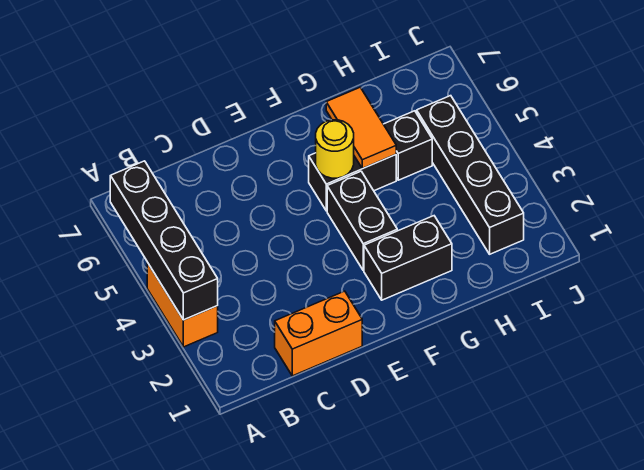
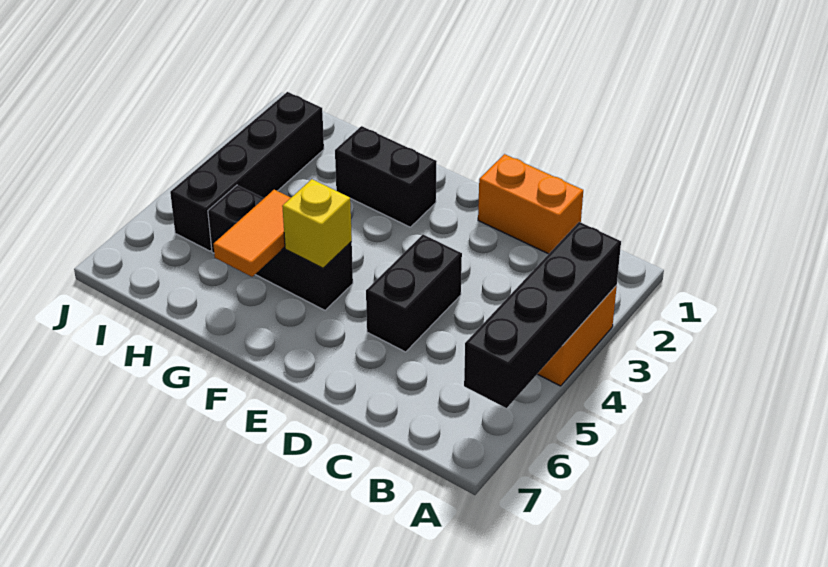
black 1x2 brick [327,171,397,270] -> black 1x2 brick moved to [366,235,462,352]
yellow 1x1 round brick [316,120,354,178] -> yellow 1x1 brick [282,179,352,268]

